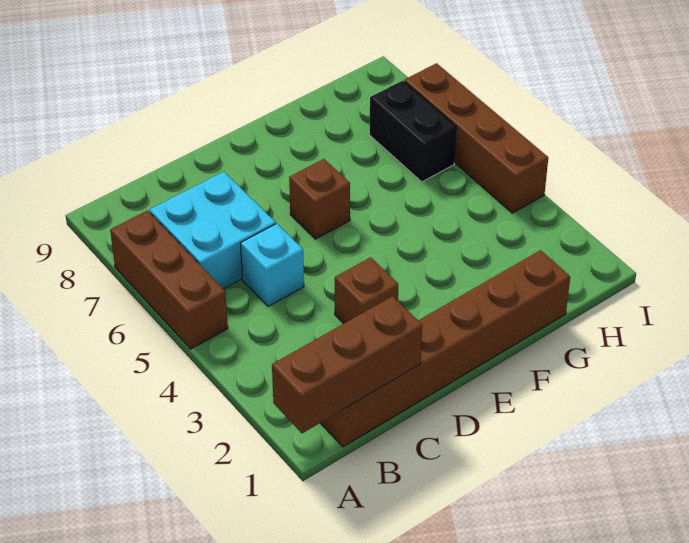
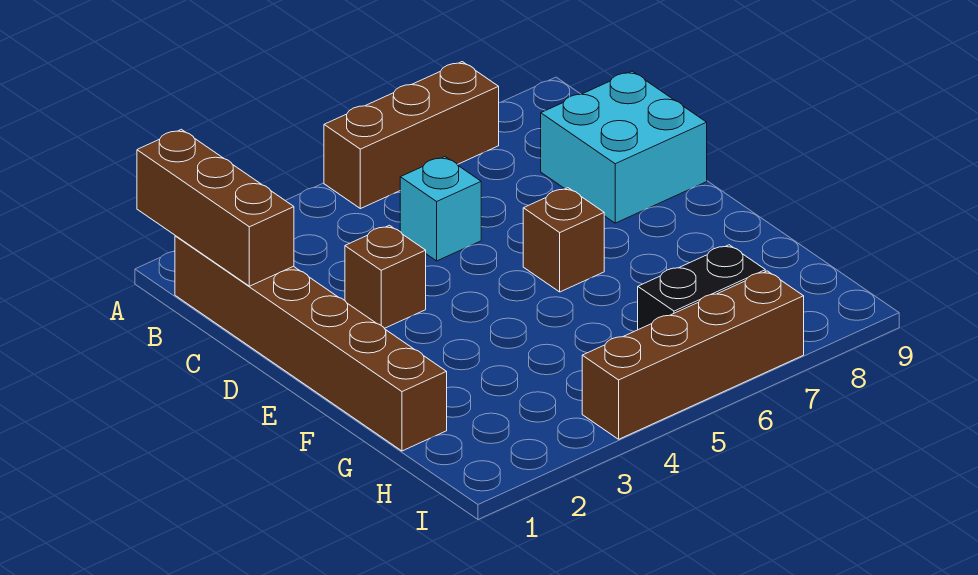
cyan 2x2 brick [150,172,276,289] -> cyan 2x2 brick moved to [541,71,707,223]

